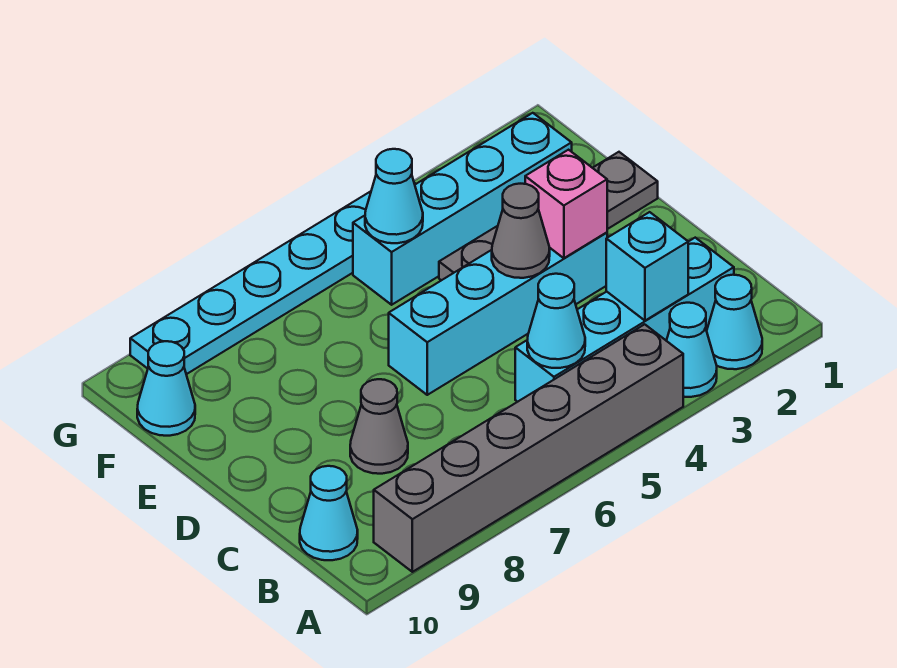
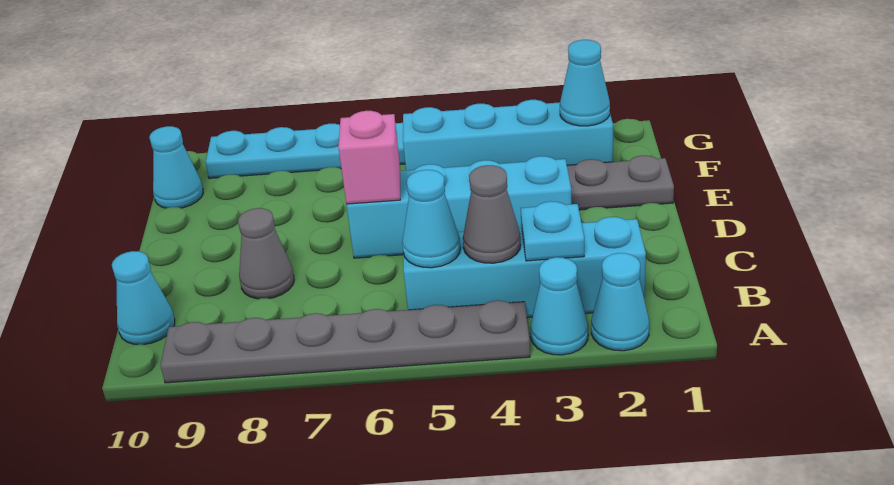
grey 1x6 brick [374,324,683,572] -> grey 1x6 plate [160,300,530,383]
cyan 1x1 brick [606,212,688,321] -> cyan 1x1 plate [521,201,584,261]
pink 1x1 brick [525,150,607,258] -> pink 1x1 brick moved to [338,111,400,204]
grey 1x1 cone [492,184,550,278] -> grey 1x1 cone moved to [463,165,521,263]
cyan 1x1 cone [365,149,423,243] -> cyan 1x1 cone moved to [560,40,610,126]

